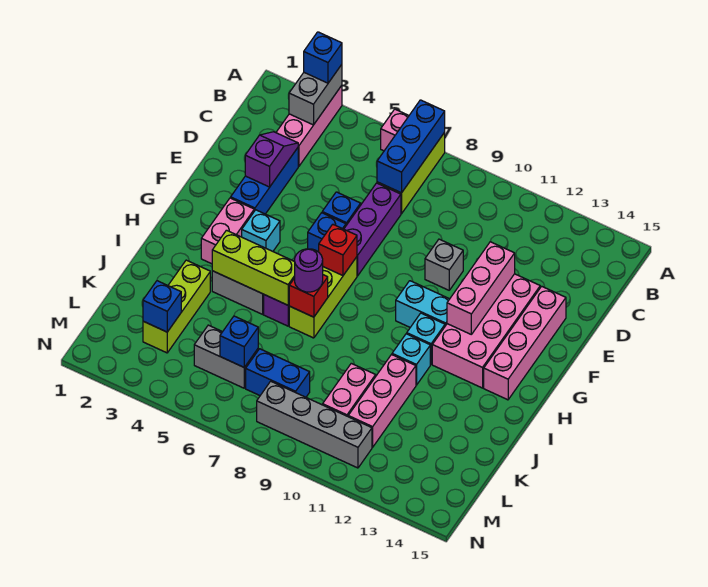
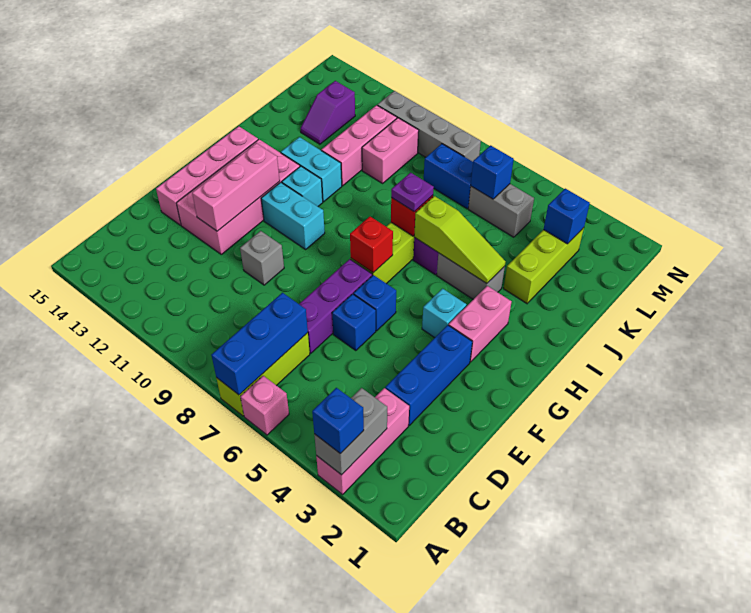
purple 1x2 slope [245,132,298,187] -> purple 1x2 slope moved to [301,81,355,144]
lime 1x3 brick [212,230,295,305] -> lime 1x3 slope [414,196,506,284]
purple 1x1 round brick [295,249,323,292] -> purple 1x1 plate [391,173,434,212]
cyan 1x1 brick [392,334,430,385] -> cyan 1x2 brick [281,137,342,202]

